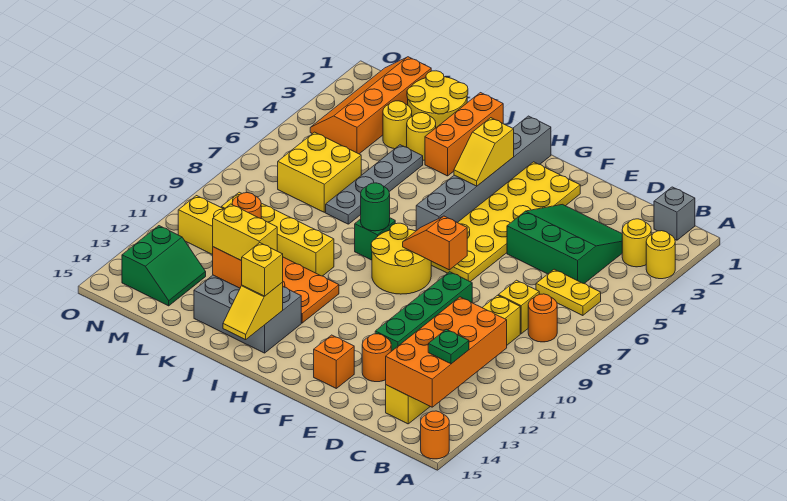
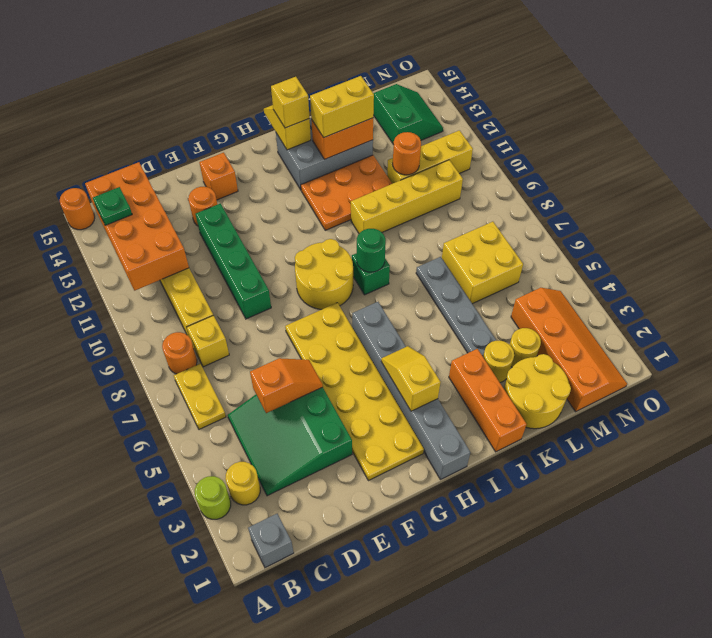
yellow 1x1 round brick [646,231,675,279] -> lime 1x1 round brick [194,476,231,519]
yellow 1x2 plate [536,269,601,316] -> yellow 1x2 plate turned to [174,364,226,429]
green 3x3 slope [507,204,622,284] -> green 3x3 slope turned to [228,387,352,496]
orange 1x2 slope [403,216,467,270] -> orange 1x2 slope moved to [250,358,323,413]
green 2x2 slope [122,226,206,306] -> green 2x2 slope turned to [373,84,443,145]

